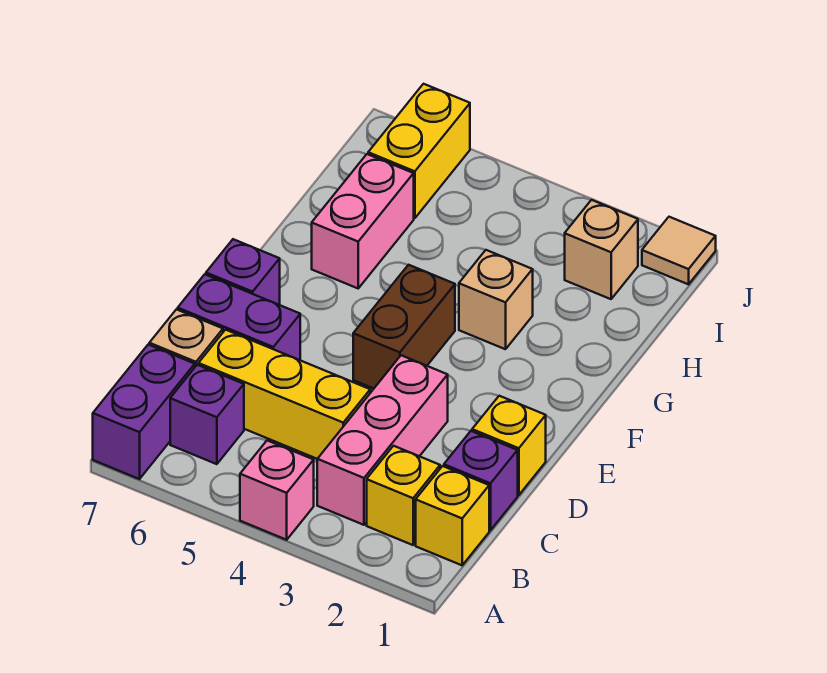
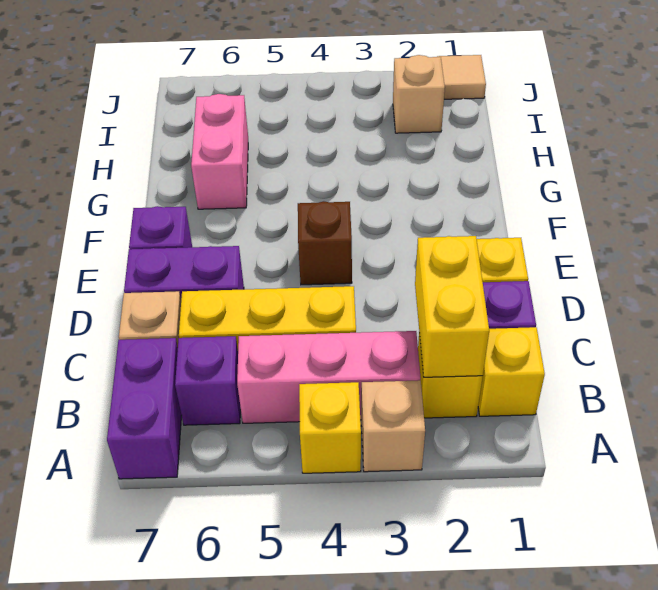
pink 1x1 brick [240,441,314,540] -> yellow 1x1 brick [299,382,361,473]
pink 1x3 brick [317,355,448,525] -> pink 1x3 brick turned to [237,331,421,423]
brown 1x2 brick [353,265,455,389] -> brown 1x1 brick [298,201,352,285]
tan 1x1 brick [459,250,533,349] -> tan 1x1 brick moved to [361,380,425,472]
yellow 1x2 brick [368,84,470,218] -> yellow 1x2 brick moved to [415,236,489,377]

